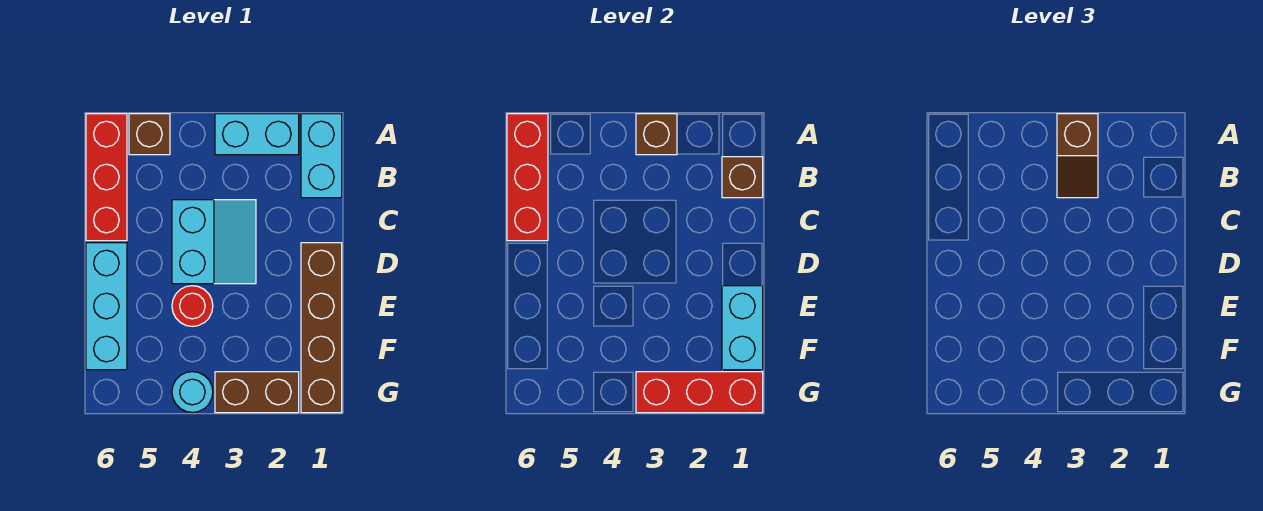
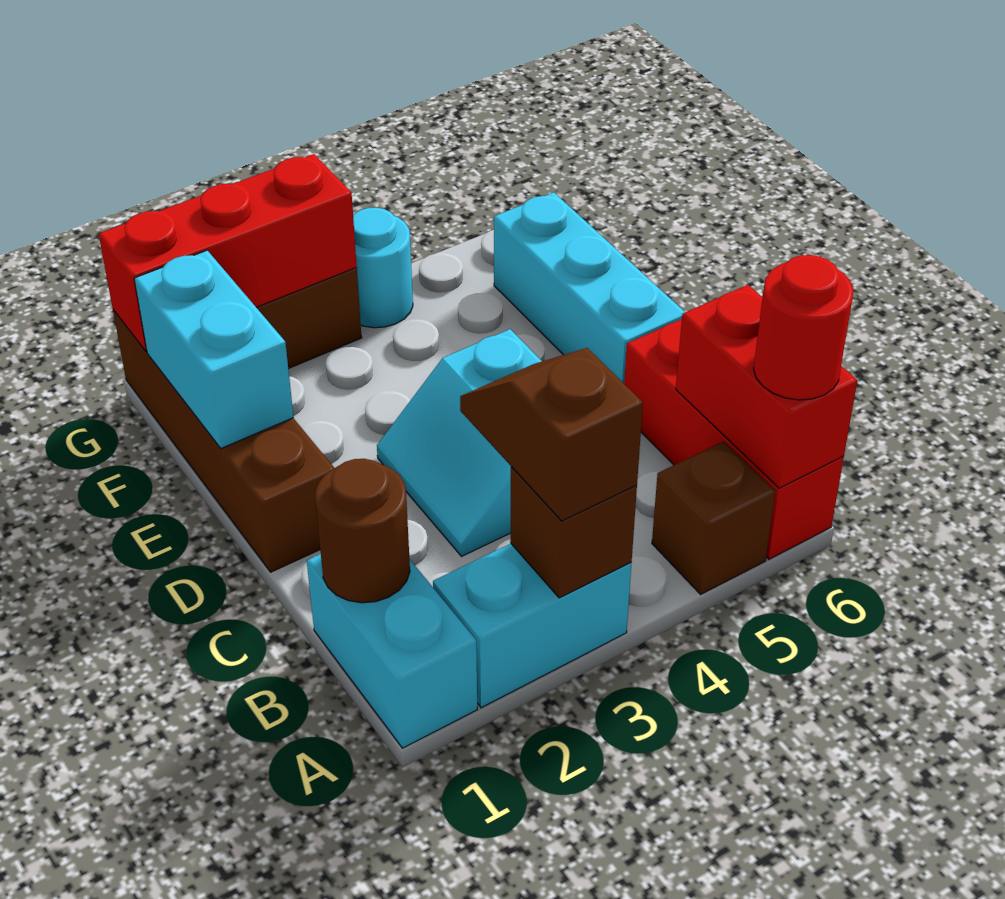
red 1x3 brick [507,114,548,241] -> red 1x2 brick [676,285,857,488]
brown 1x1 brick [722,157,763,198] -> brown 1x1 round brick [315,459,410,603]
red 1x1 round brick [172,286,213,326] -> red 1x1 round brick moved to [754,255,853,400]

